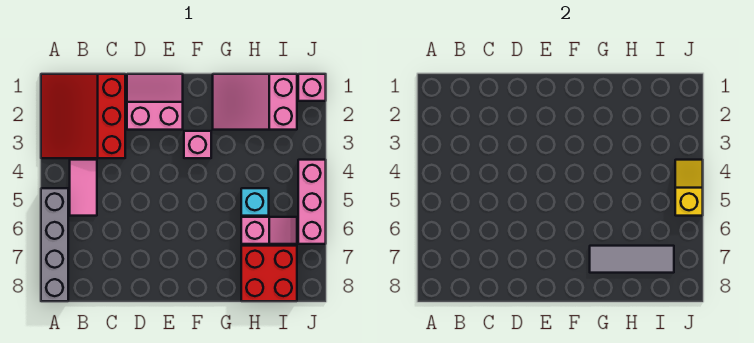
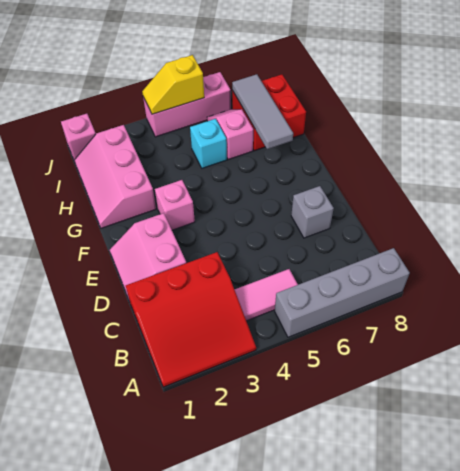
none -> grey 1x1 brick [291,186,334,238]
pink 2x3 slope [213,74,297,130] -> pink 2x3 slope turned to [74,125,156,228]

